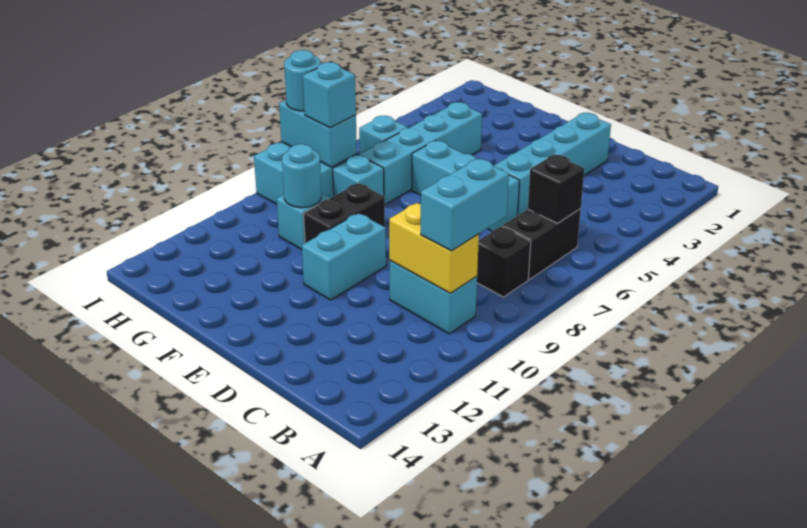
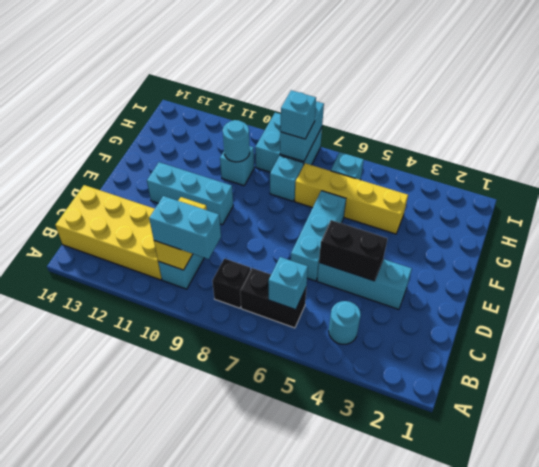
black 1x1 brick [528,155,584,223] -> cyan 1x1 brick [268,257,308,310]
none -> yellow 2x4 brick [55,185,162,280]
cyan 1x4 brick [494,113,611,216] -> cyan 1x3 brick [317,259,412,309]
cyan 1x2 brick [302,213,386,300] -> cyan 1x3 brick [147,162,233,225]
black 1x2 brick [304,183,385,243] -> black 1x2 brick moved to [319,220,388,281]
cyan 1x4 brick [359,102,482,204] -> yellow 1x4 brick [295,163,408,234]
cyan 1x1 round brick [284,50,320,111] -> cyan 1x1 round brick moved to [329,301,361,344]

